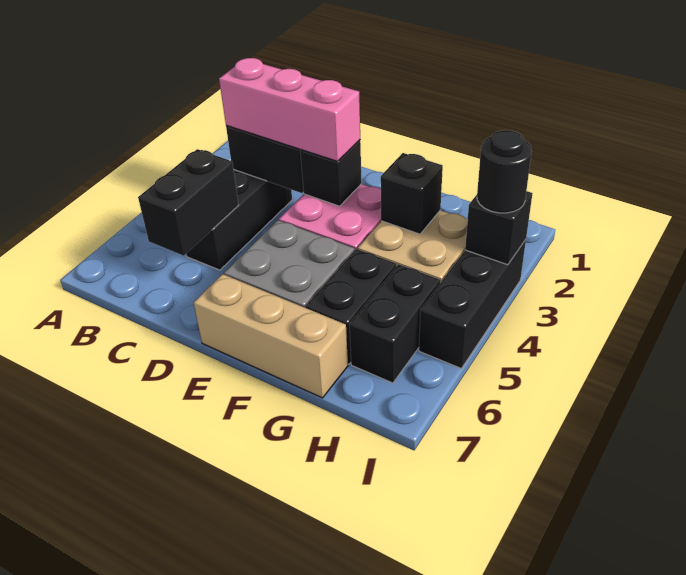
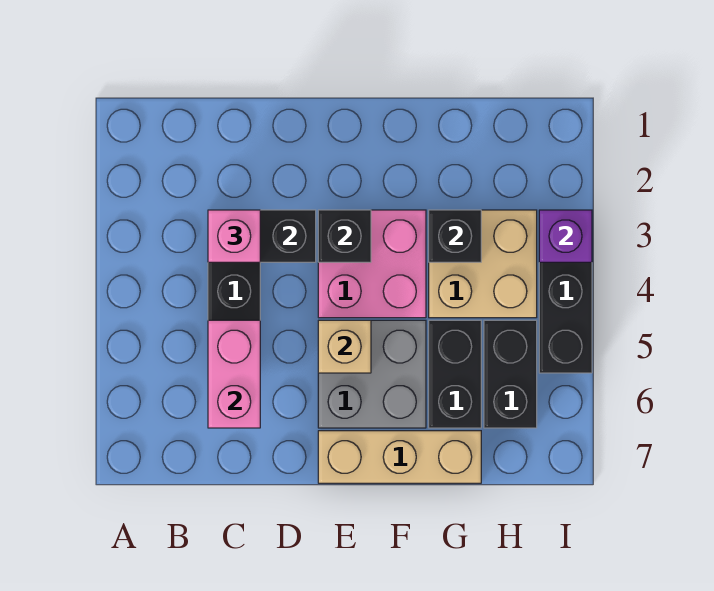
pink 1x3 brick [219,58,360,161] -> pink 1x1 brick [208,210,260,262]
black 1x2 brick [138,149,239,256] -> pink 1x2 brick [208,320,260,428]
none -> tan 1x1 brick [318,320,371,373]
black 1x1 brick [465,191,532,265] -> purple 1x1 brick [539,210,592,262]
black 1x1 round brick [477,130,532,213] -> none

